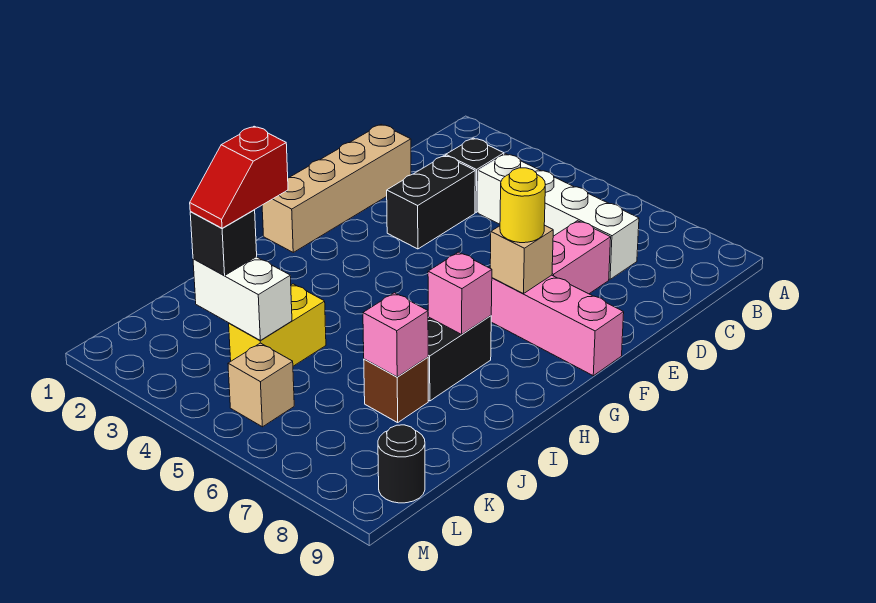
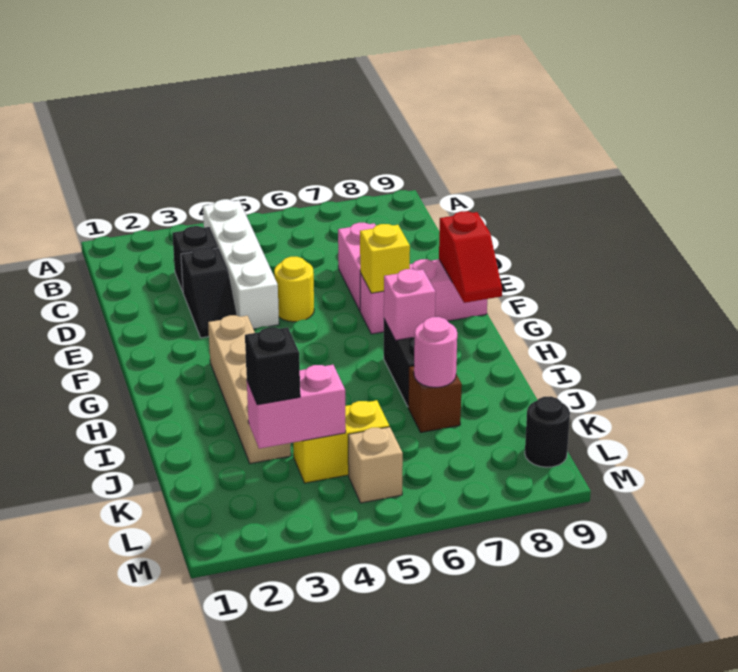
white 1x4 brick [478,154,639,279] -> white 1x4 brick turned to [203,199,279,329]
tan 1x4 brick [262,124,411,252] -> tan 1x4 brick moved to [208,315,291,464]
black 1x2 brick [387,155,475,249] -> black 1x2 slope [181,247,237,338]
tan 1x1 brick [490,225,553,294] -> yellow 1x1 brick [360,224,410,293]
yellow 1x1 round brick [500,168,545,243] -> yellow 1x1 round brick moved to [274,257,314,322]
red 1x2 slope [190,126,288,228] -> red 1x2 slope moved to [439,211,502,303]
yellow 1x2 brick [229,284,326,366] -> yellow 1x2 brick turned to [293,400,389,483]
pink 1x1 brick [363,293,428,377] -> pink 1x1 round brick [414,317,457,388]
white 1x2 brick [193,257,292,340] -> pink 1x2 brick [247,365,346,449]

